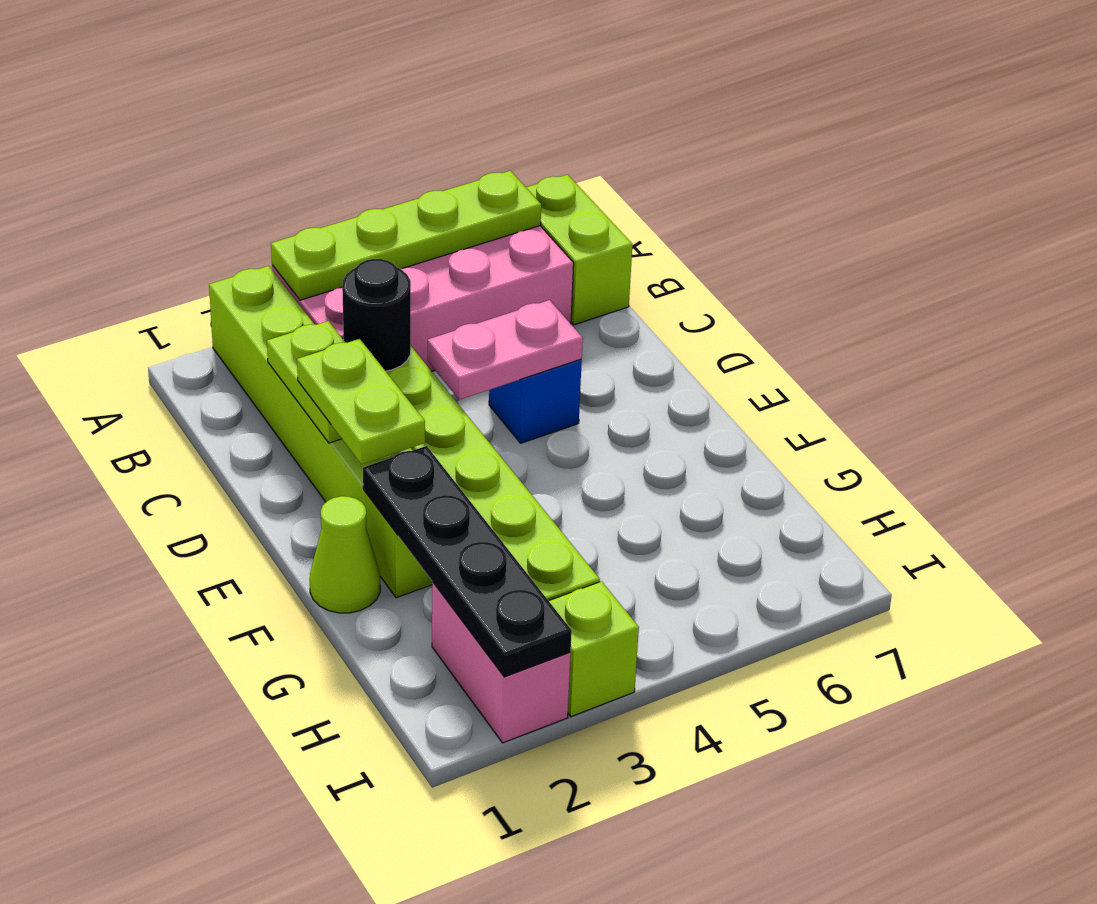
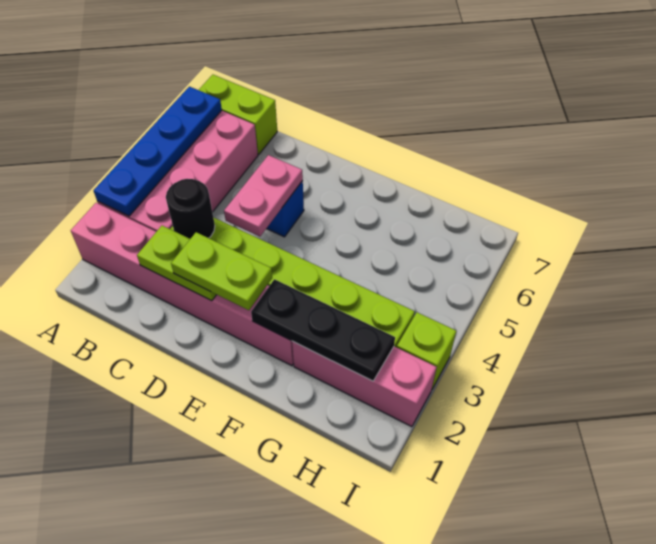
lime 1x6 brick [209,266,433,598] -> pink 1x6 brick [71,203,294,366]
lime 1x4 plate [271,171,541,300] -> blue 1x4 plate [94,87,222,216]
lime 1x1 cone [310,496,380,613] -> none
black 1x4 plate [363,446,572,677] -> black 1x3 plate [251,279,395,381]
pink 1x2 brick [432,582,571,743] -> pink 1x3 brick [292,341,436,427]

